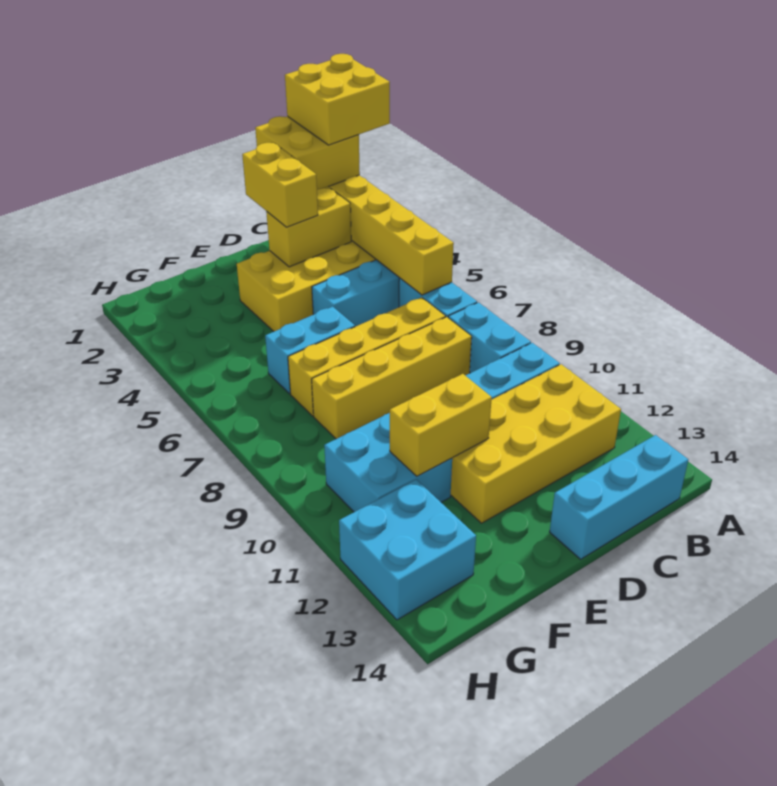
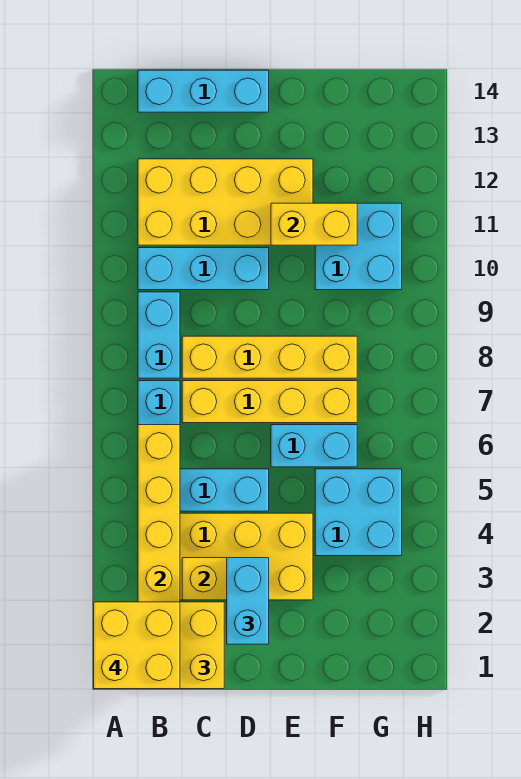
yellow 1x2 brick [242,143,318,227] -> cyan 1x2 brick [227,558,269,644]
cyan 2x2 brick [339,479,476,620] -> cyan 2x2 brick moved to [315,469,402,556]

